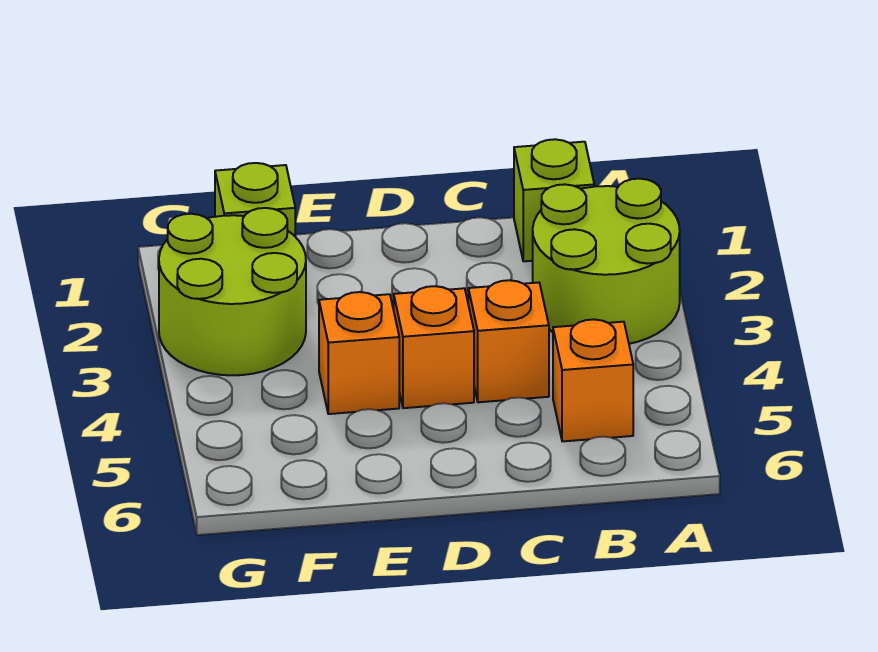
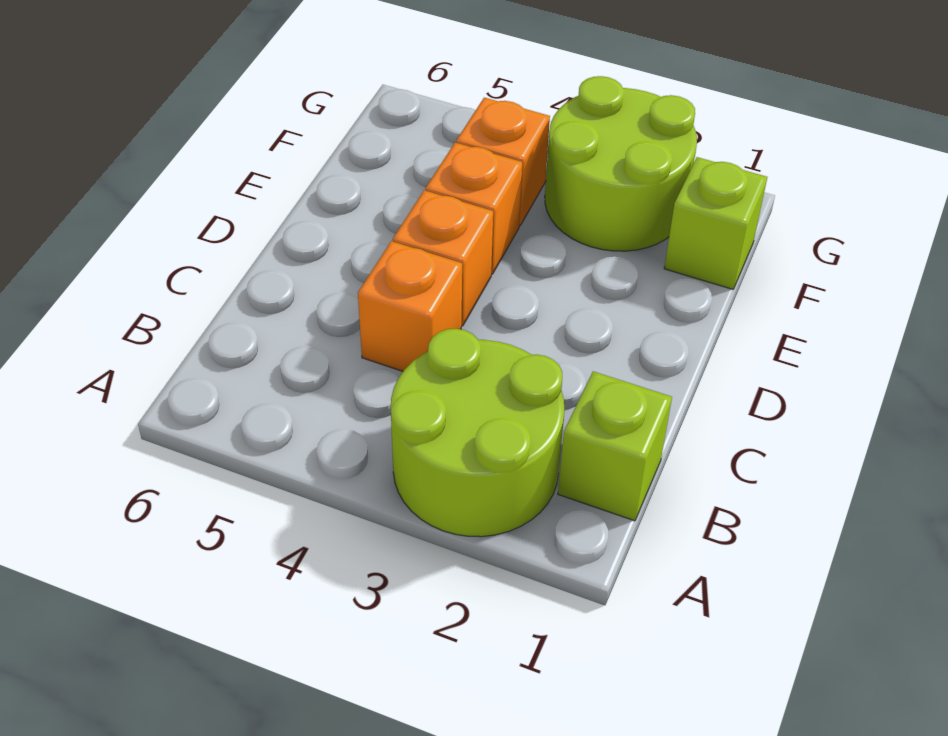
orange 1x1 brick [553,319,633,441] -> orange 1x1 brick moved to [456,98,550,225]

